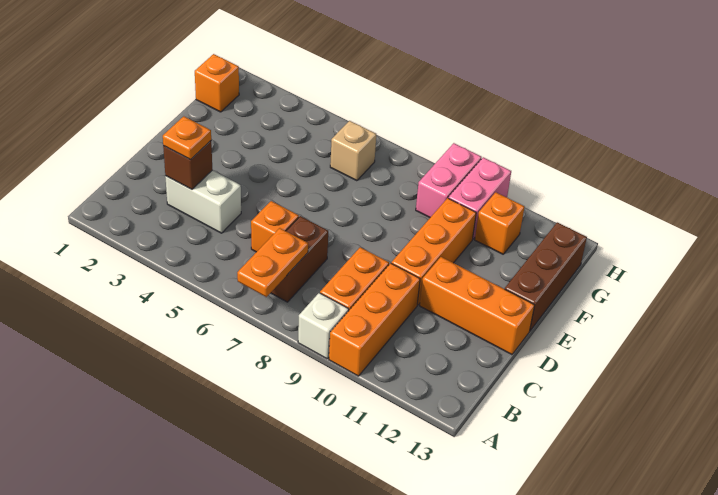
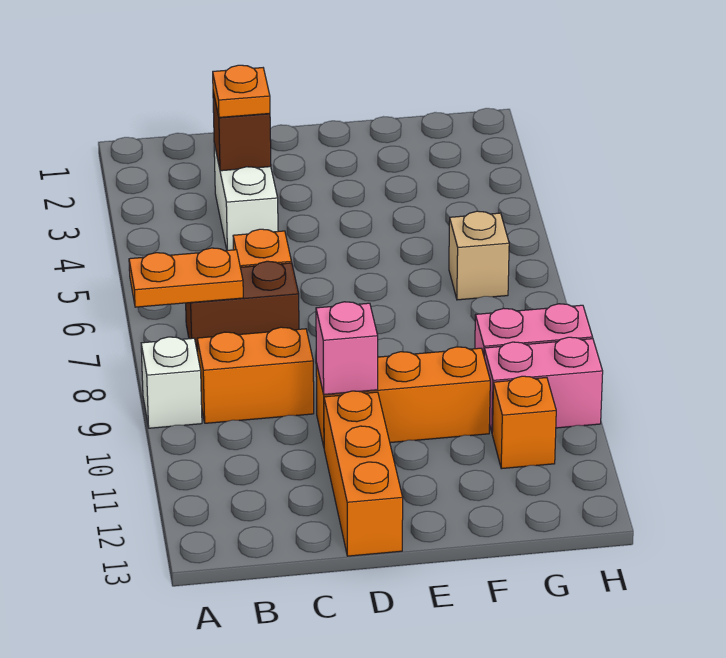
orange 1x3 brick [329,263,420,376] -> none
none -> pink 1x1 brick [316,302,378,394]
brown 1x3 brick [505,222,587,331] -> none
orange 1x1 brick [195,54,239,112] -> none

